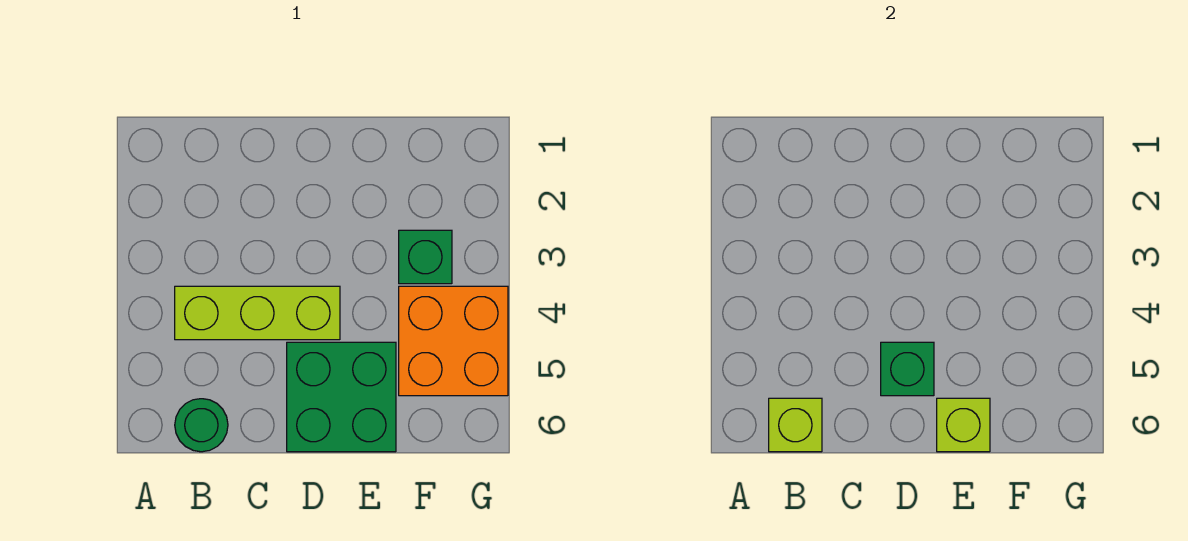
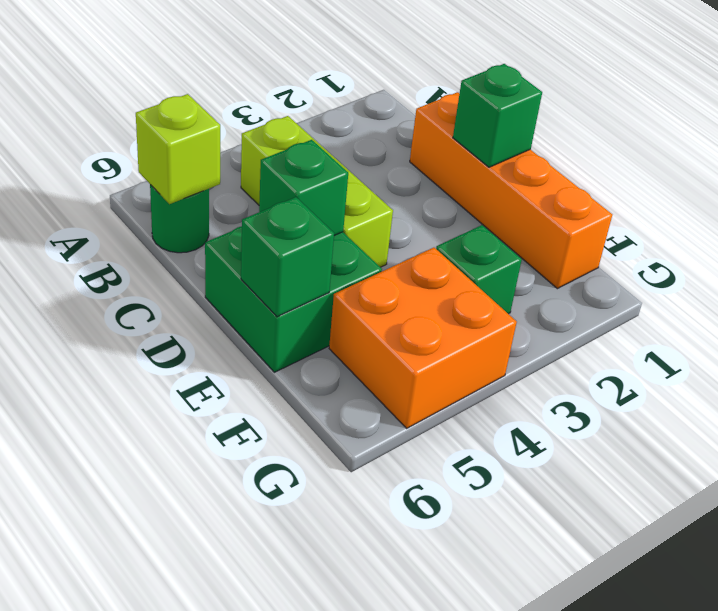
none -> orange 1x4 brick [410,92,612,289]
none -> green 1x1 brick [453,64,542,167]
lime 1x1 brick [937,398,990,452] -> green 1x1 brick [241,197,334,317]

